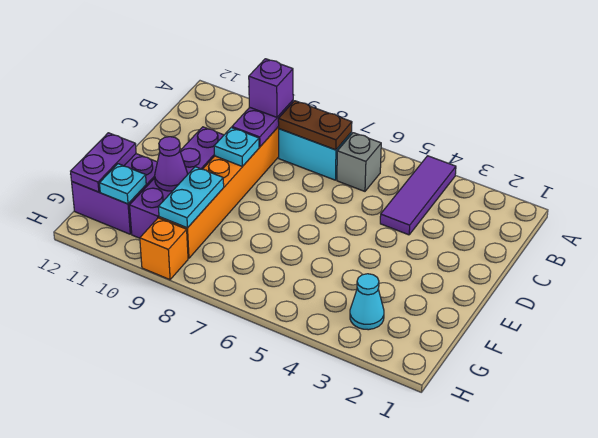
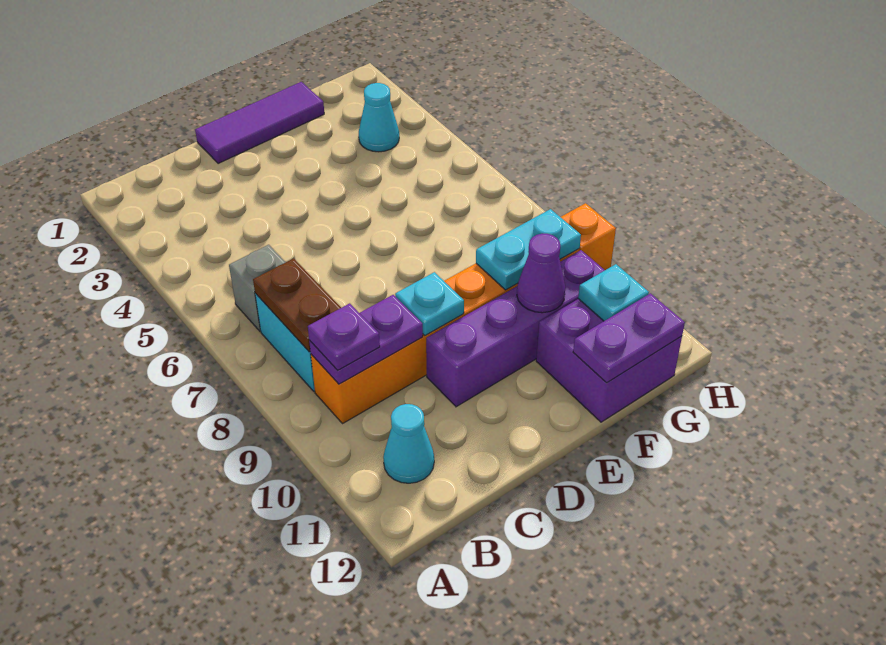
purple 1x3 tile [380,156,456,235] -> purple 1x3 tile moved to [195,82,324,164]
purple 1x1 brick [249,59,293,117] -> purple 1x1 plate [308,303,380,370]
none -> cyan 1x1 cone [383,404,434,483]

